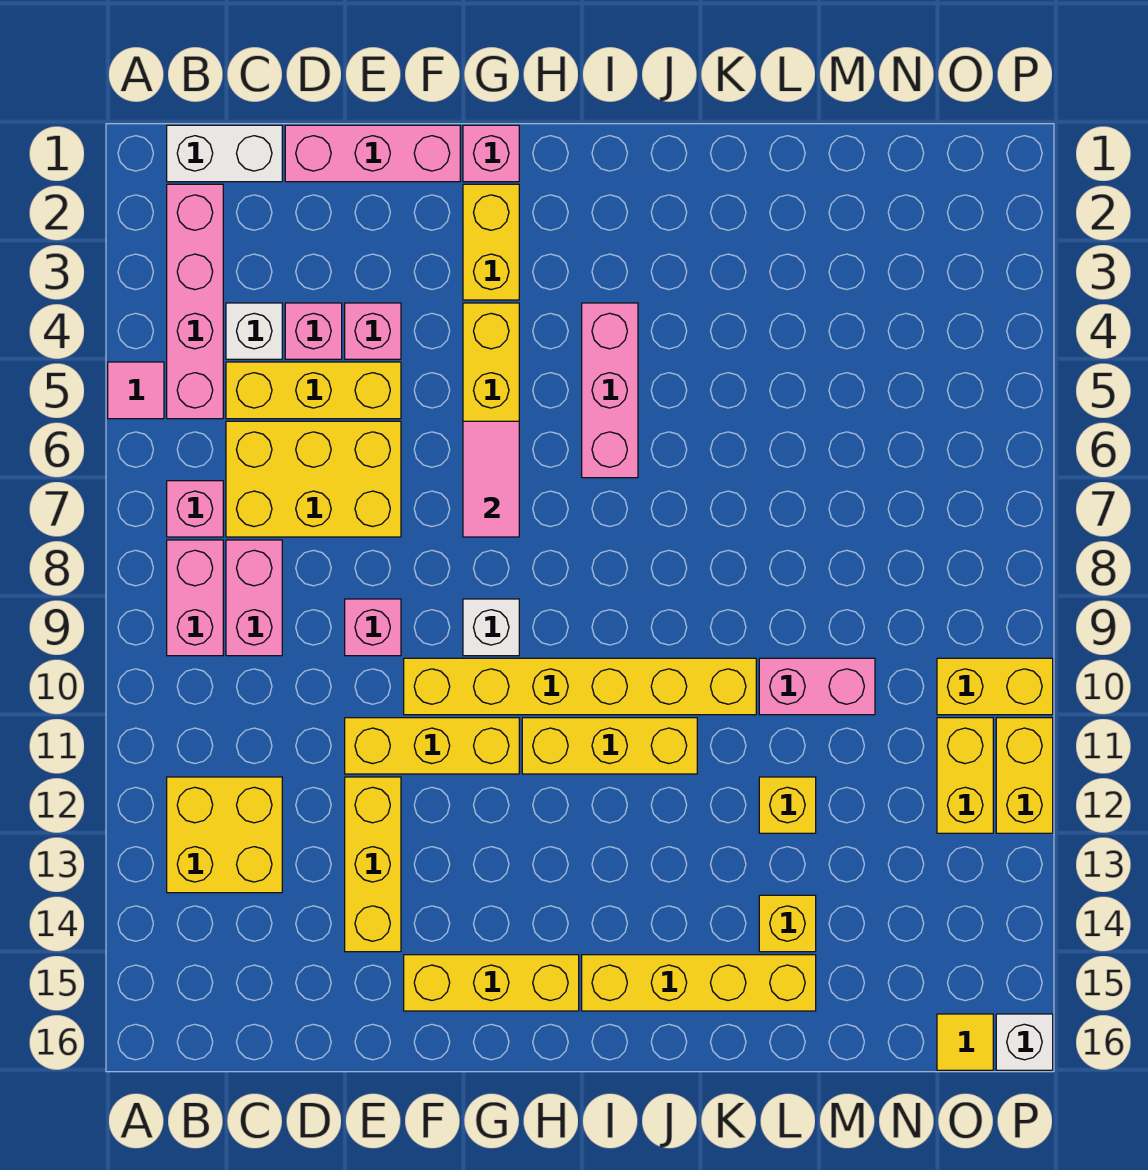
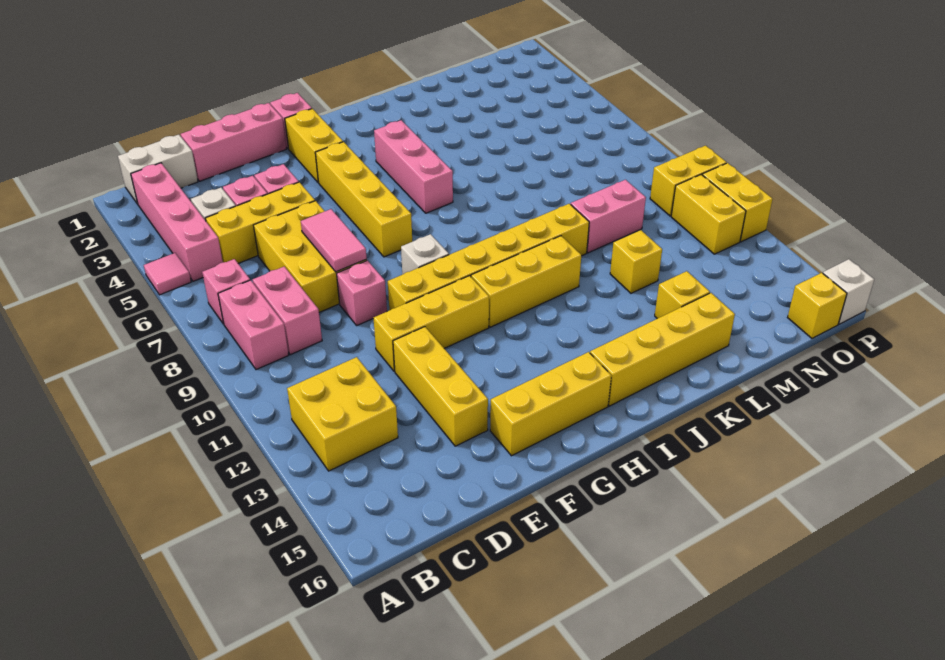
yellow 2x3 brick [226,421,401,537] -> yellow 2x3 brick turned to [254,201,367,312]
pink 1x2 tile [463,421,519,537] -> pink 1x2 tile moved to [301,209,367,272]
yellow 1x1 tile [937,1014,993,1070] -> yellow 1x1 brick [788,273,847,338]

